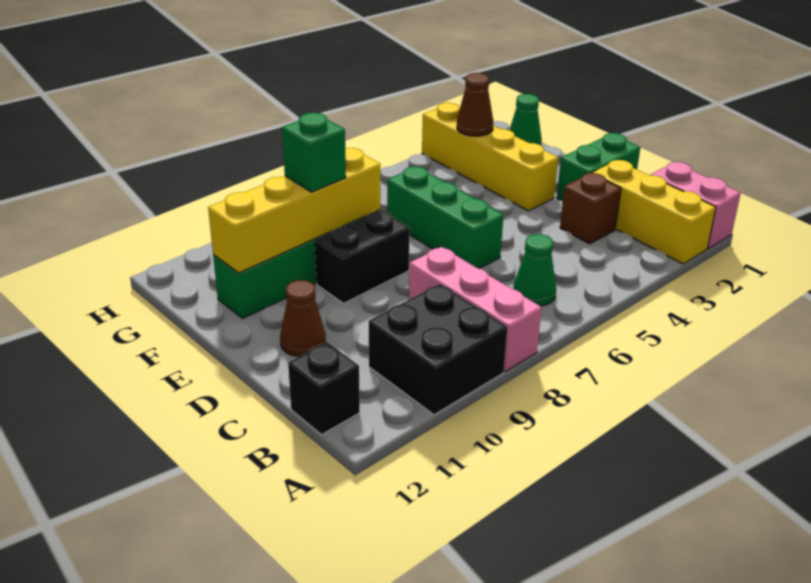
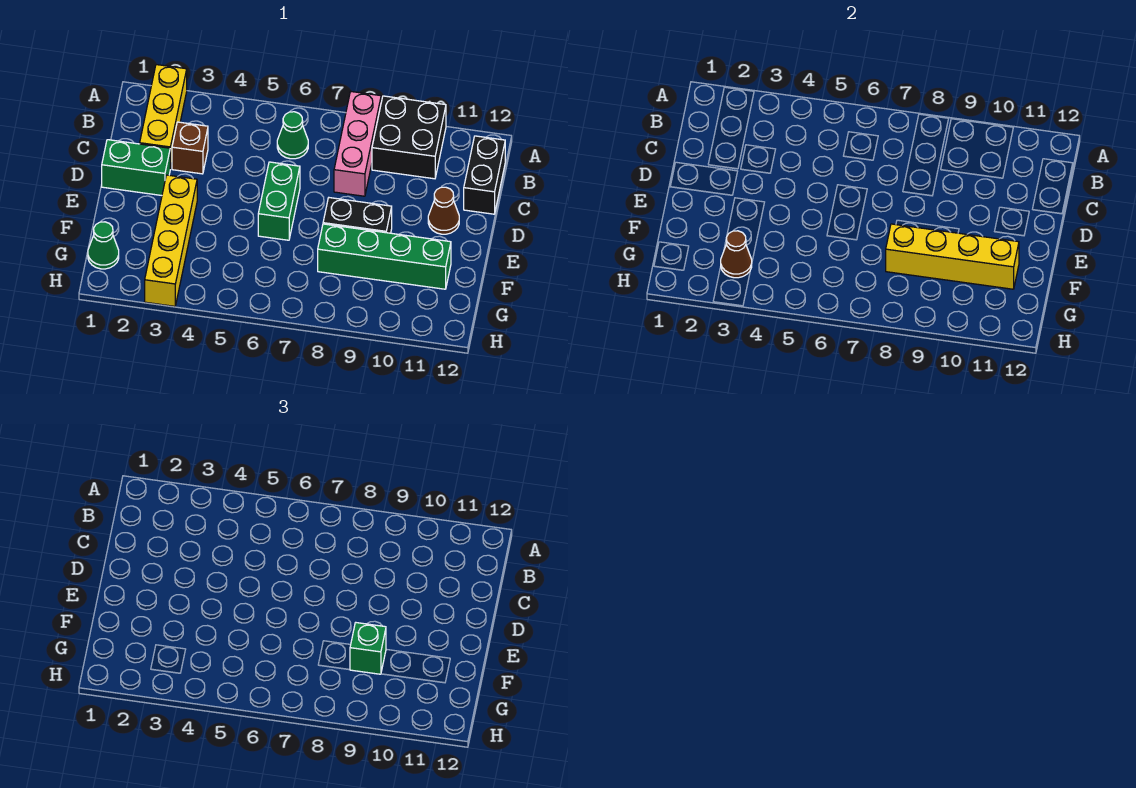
pink 1x2 brick [651,162,741,249] -> none
black 1x1 brick [288,342,360,435] -> black 1x2 brick [464,136,505,214]
green 1x3 brick [387,166,503,269] -> green 1x2 brick [258,162,300,240]

